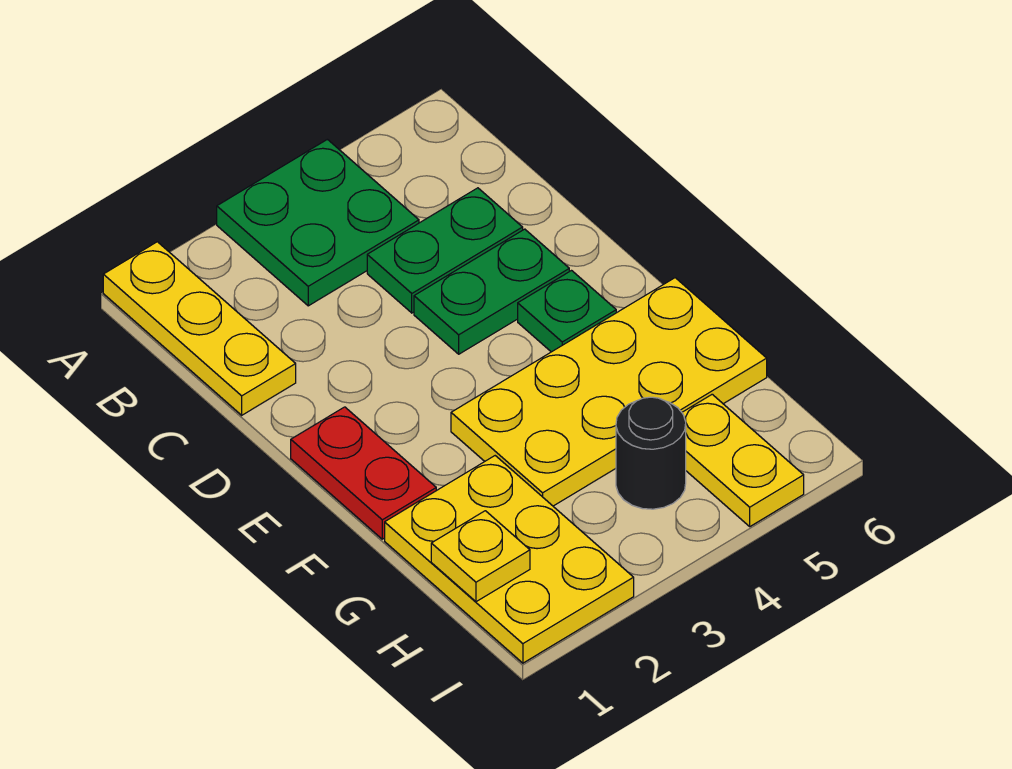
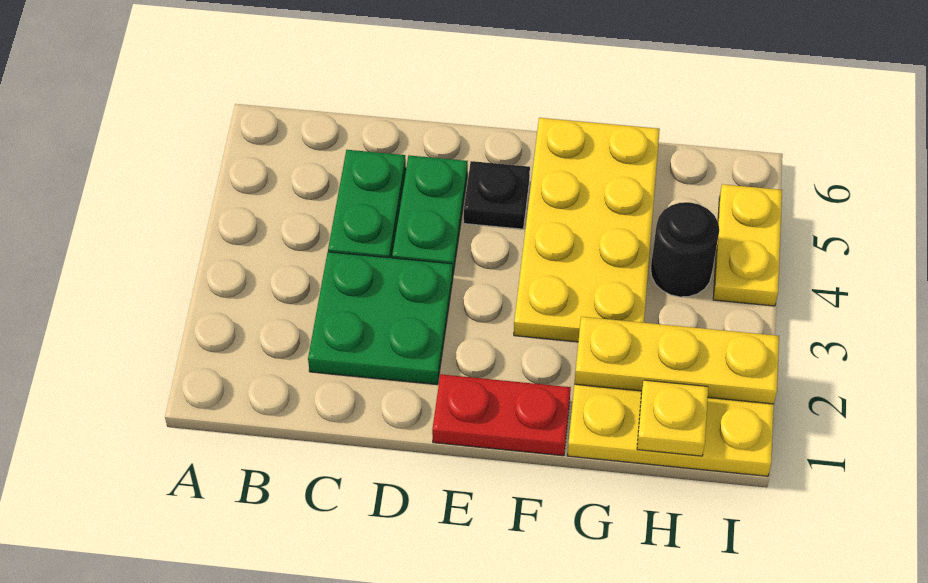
yellow 1x3 plate [103,242,296,415] -> yellow 1x3 plate moved to [574,317,779,404]
green 2x2 plate [217,139,419,306] -> green 2x2 plate moved to [308,252,453,385]
green 1x1 plate [518,271,616,352] -> black 1x1 plate [464,161,530,229]
yellow 1x2 plate [682,394,804,526] -> yellow 1x2 plate turned to [713,184,782,306]

